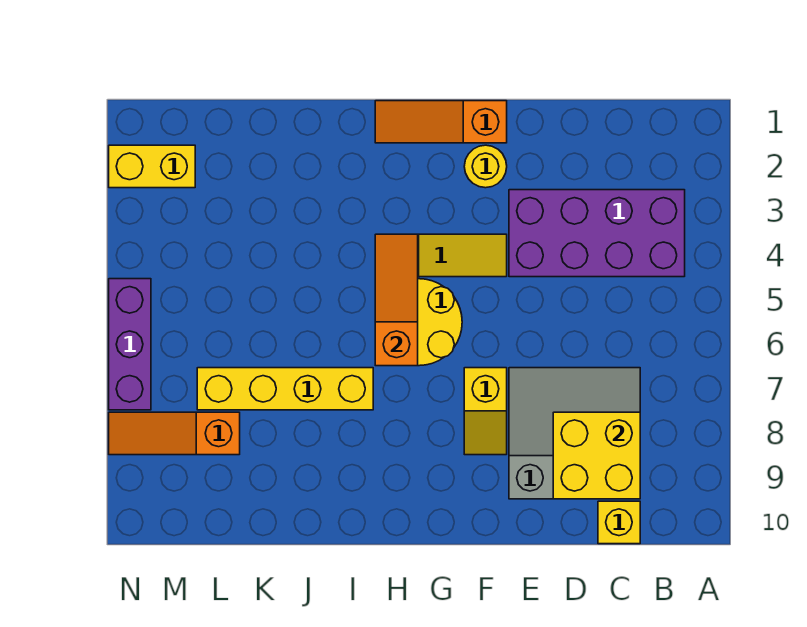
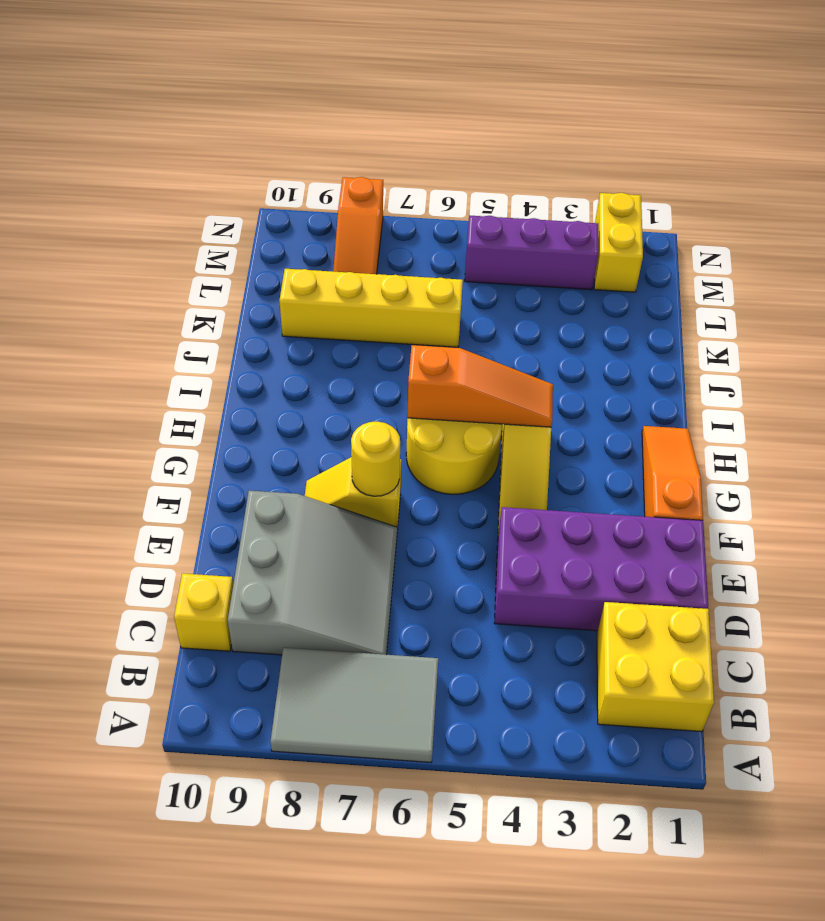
none -> grey 2x3 tile [270,648,438,762]
purple 2x4 brick [509,190,685,277] -> purple 2x4 brick turned to [495,507,708,631]
yellow 2x2 brick [553,412,640,499] -> yellow 2x2 brick moved to [597,602,714,732]
yellow 1x1 round brick [464,145,507,188] -> yellow 1x1 round brick moved to [351,421,400,496]
yellow 1x4 brick [197,368,373,410] -> yellow 1x4 brick turned to [279,269,463,347]
orange 1x3 slope [109,412,240,455] -> orange 1x3 slope turned to [333,177,383,274]
purple 1x3 brick [109,279,151,410] -> purple 1x3 brick moved to [465,216,598,290]

